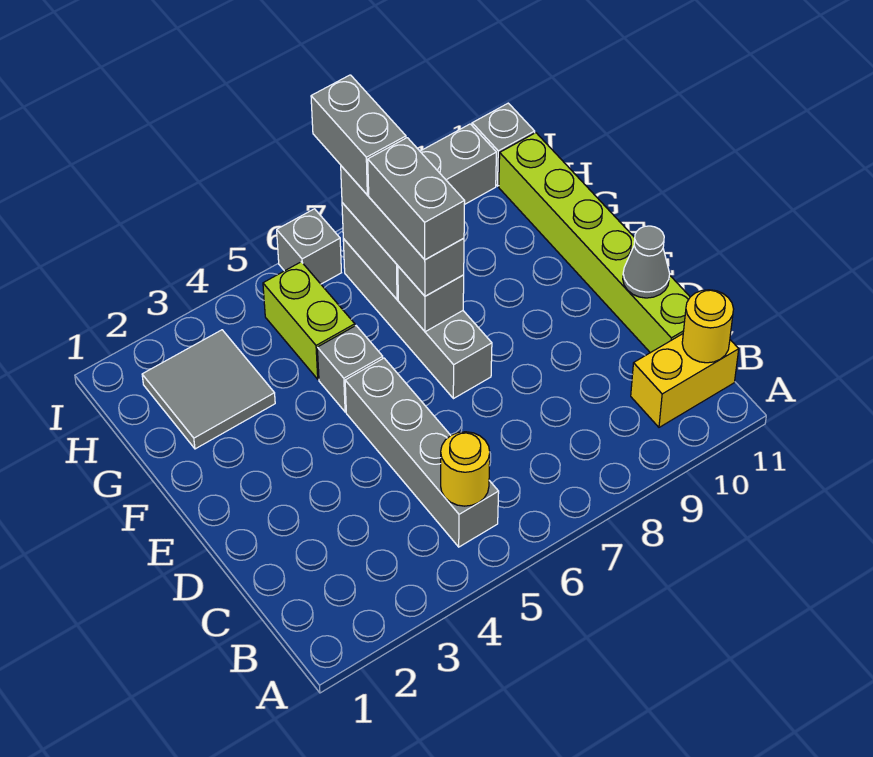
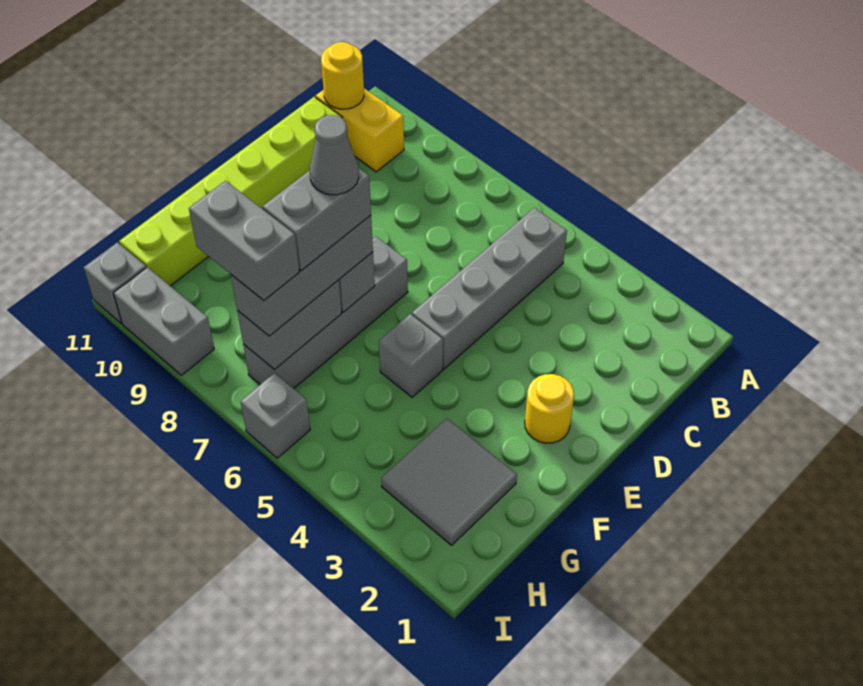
yellow 1x1 round brick [441,432,490,506] -> yellow 1x1 round brick moved to [525,374,574,443]
grey 1x1 cone [623,226,670,298] -> grey 1x1 cone moved to [310,115,359,195]
lime 1x2 brick [263,262,355,379] -> none
grey 1x2 brick [311,75,406,195] -> grey 1x2 brick turned to [189,181,299,301]

